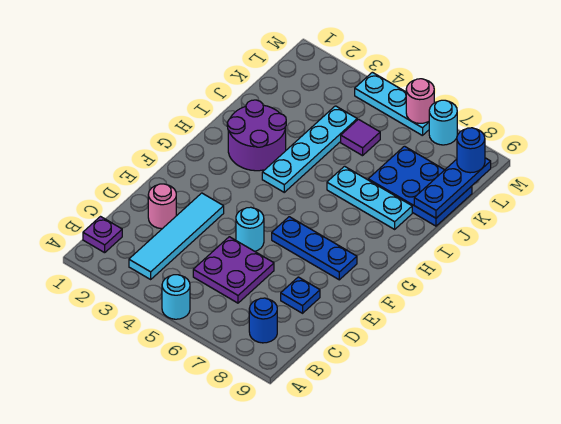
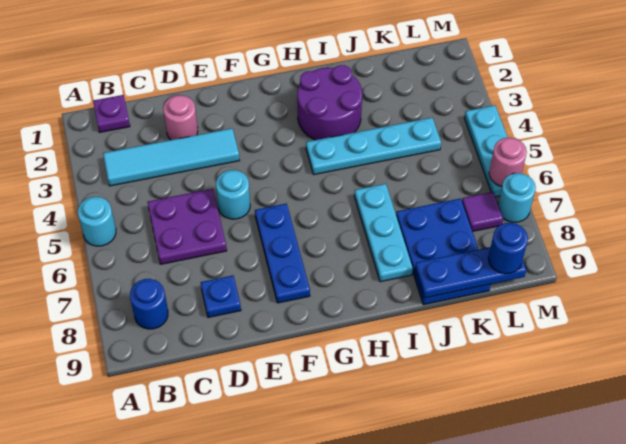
purple 1x1 tile [341,119,380,156] -> purple 1x1 tile moved to [462,192,503,232]

